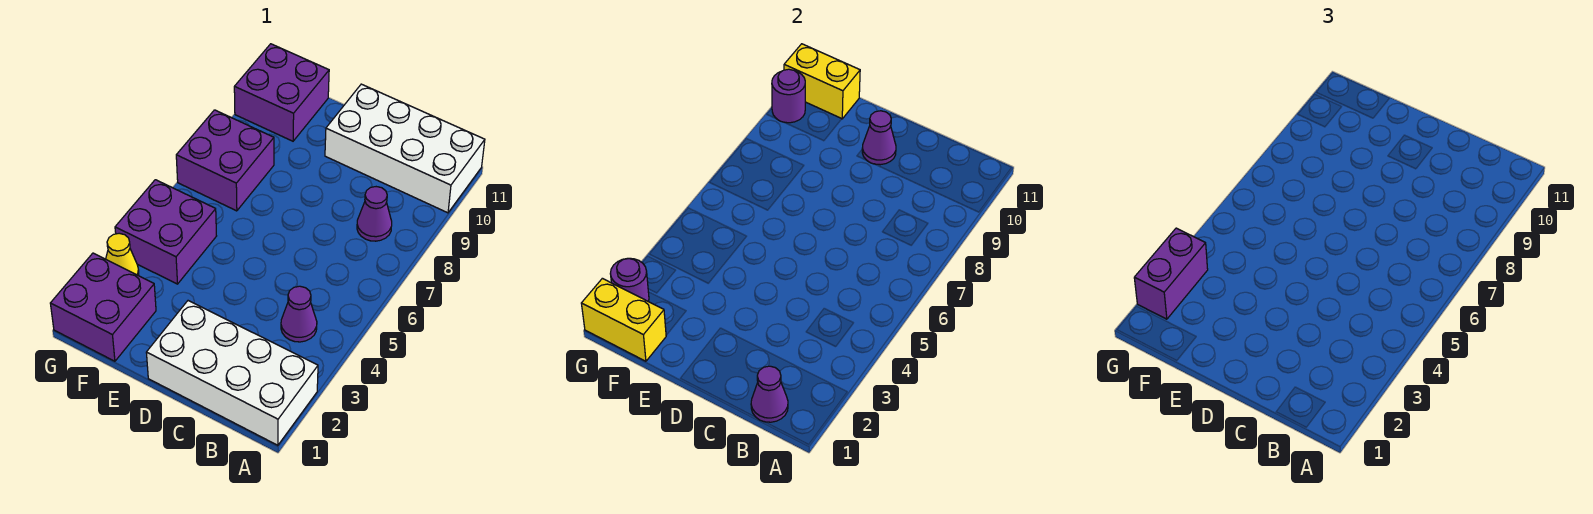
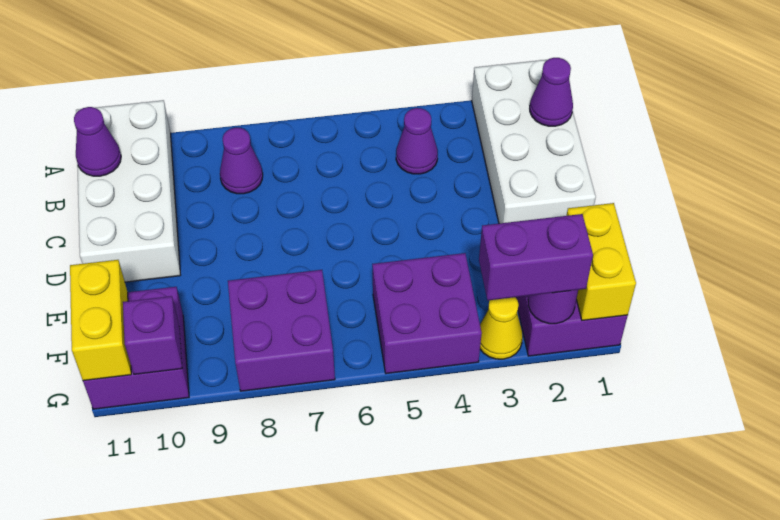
purple 1x1 cone [862,111,896,165] -> purple 1x1 cone moved to [74,107,121,176]
purple 1x1 round brick [772,69,805,123] -> purple 1x1 brick [123,296,182,374]

